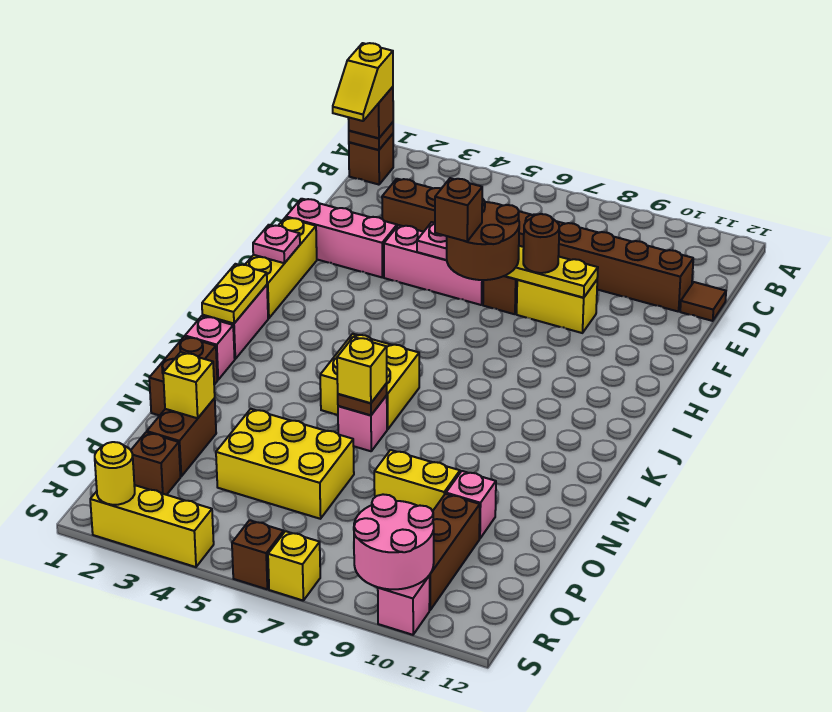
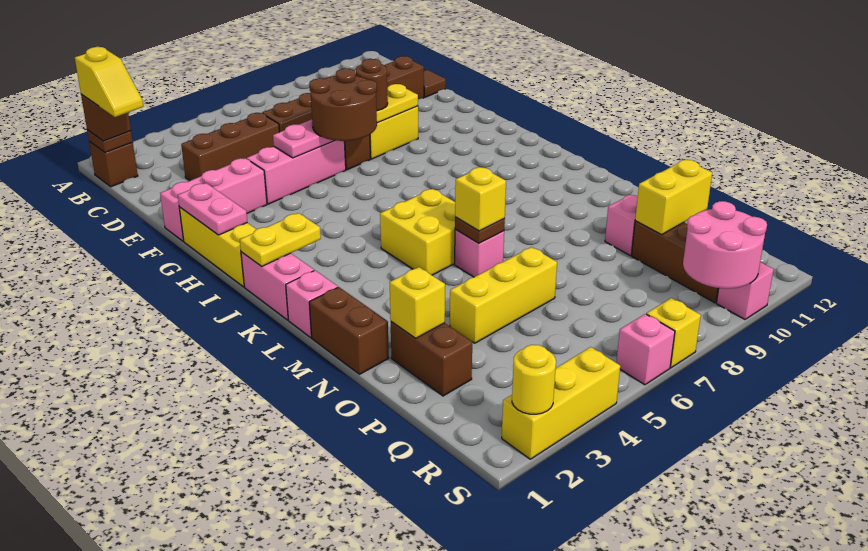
brown 1x1 brick [435,178,482,242] -> none
pink 1x1 plate [253,225,300,263] -> pink 1x2 plate [178,183,247,235]
yellow 1x2 plate [202,264,267,324] -> yellow 1x2 plate turned to [240,213,321,266]
yellow 2x3 brick [216,409,354,519] -> yellow 1x3 brick [450,247,557,343]
yellow 1x2 brick [374,450,460,511] -> yellow 1x2 brick moved to [635,160,712,235]
brown 1x1 brick [131,432,180,495] -> none
brown 1x1 brick [232,520,284,589] -> pink 1x1 brick [616,314,675,385]

